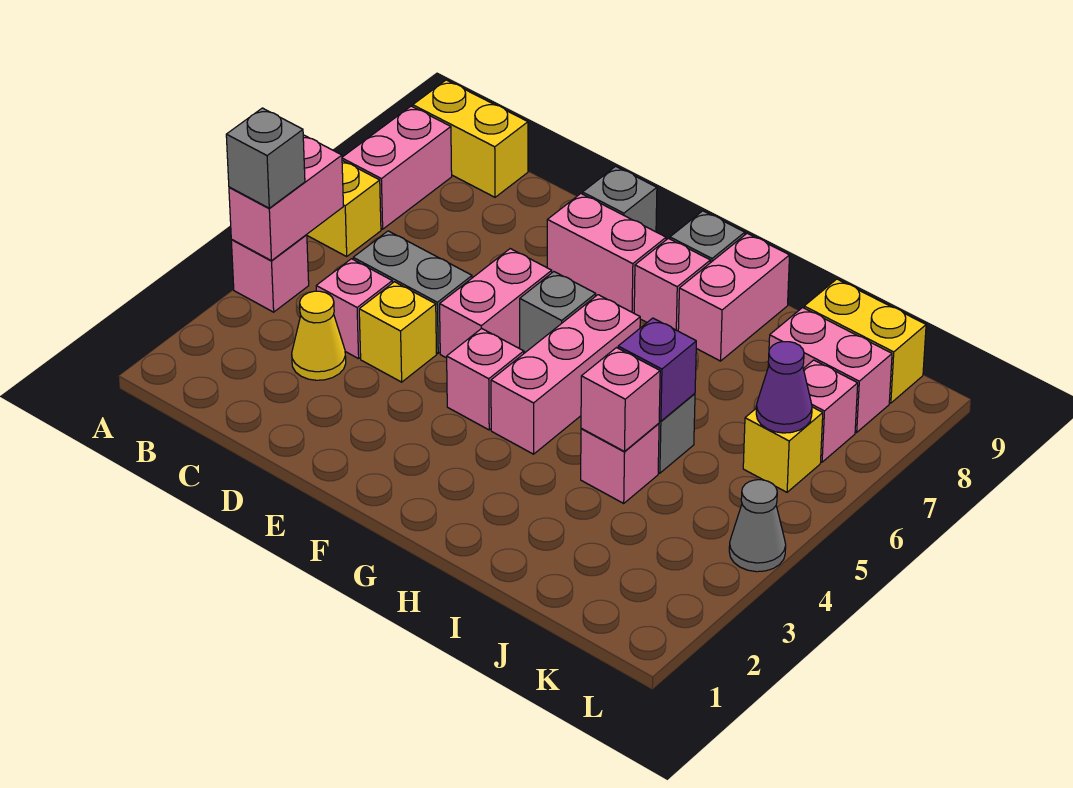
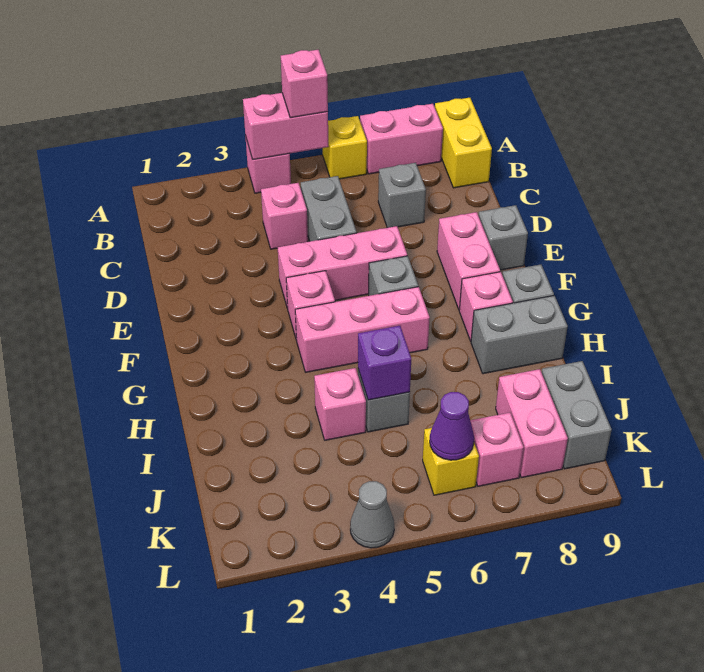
grey 1x1 brick [226,108,305,208] -> grey 1x1 brick moved to [378,163,426,228]
yellow 1x1 cone [292,291,346,380] -> none
yellow 1x1 brick [359,282,437,382] -> none
pink 1x2 brick [440,249,552,358] -> pink 1x3 brick [278,226,407,309]
pink 1x2 brick [678,233,790,361] -> grey 1x2 brick [471,296,568,374]
pink 1x1 brick [581,348,660,451] -> pink 1x1 brick moved to [281,50,328,118]
yellow 1x2 brick [804,279,926,403] -> grey 1x2 brick [542,361,612,469]

